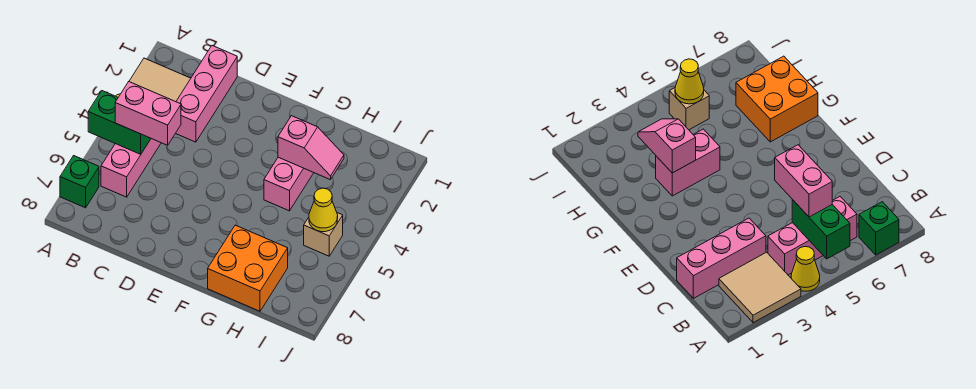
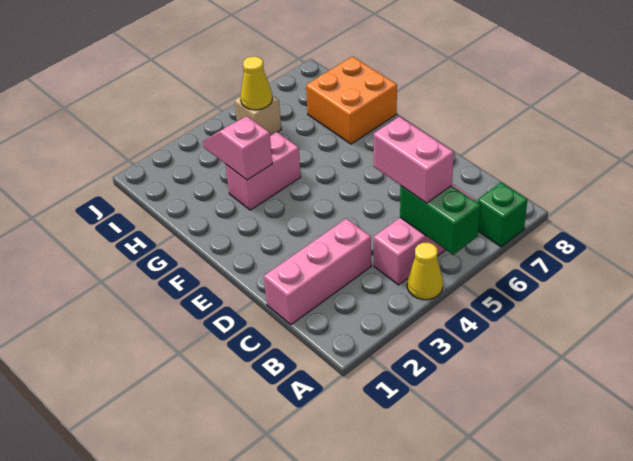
tan 2x2 tile [129,58,191,102] -> none

